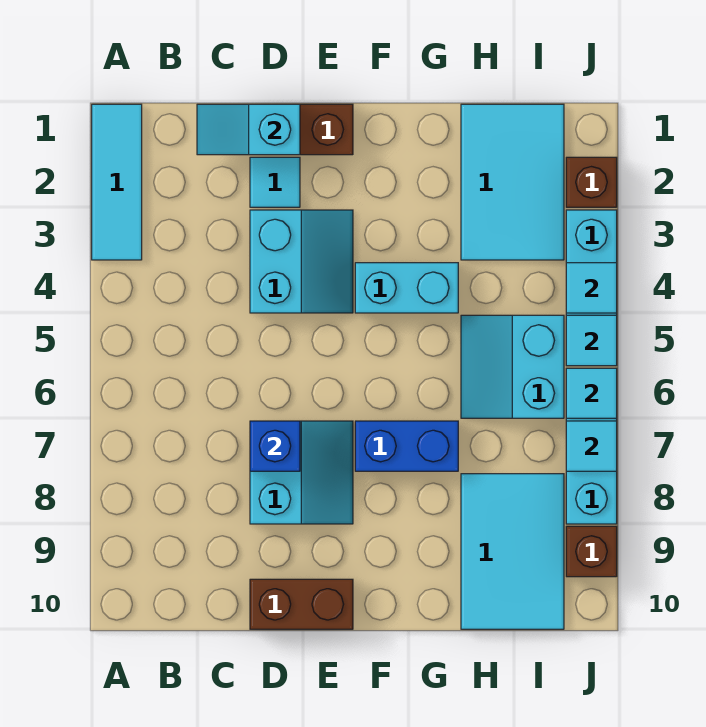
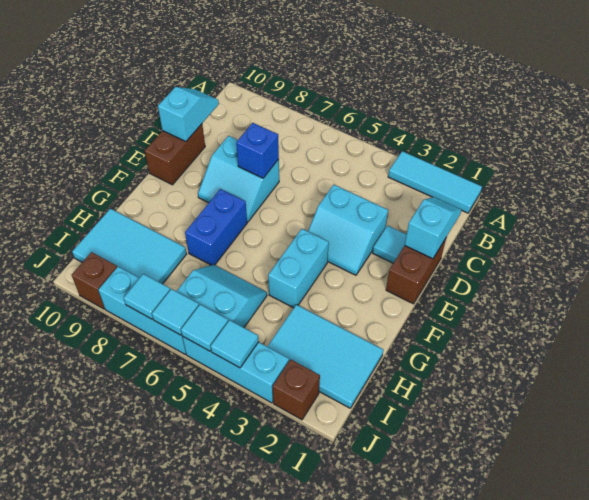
none -> cyan 1x2 slope [158,87,219,142]

